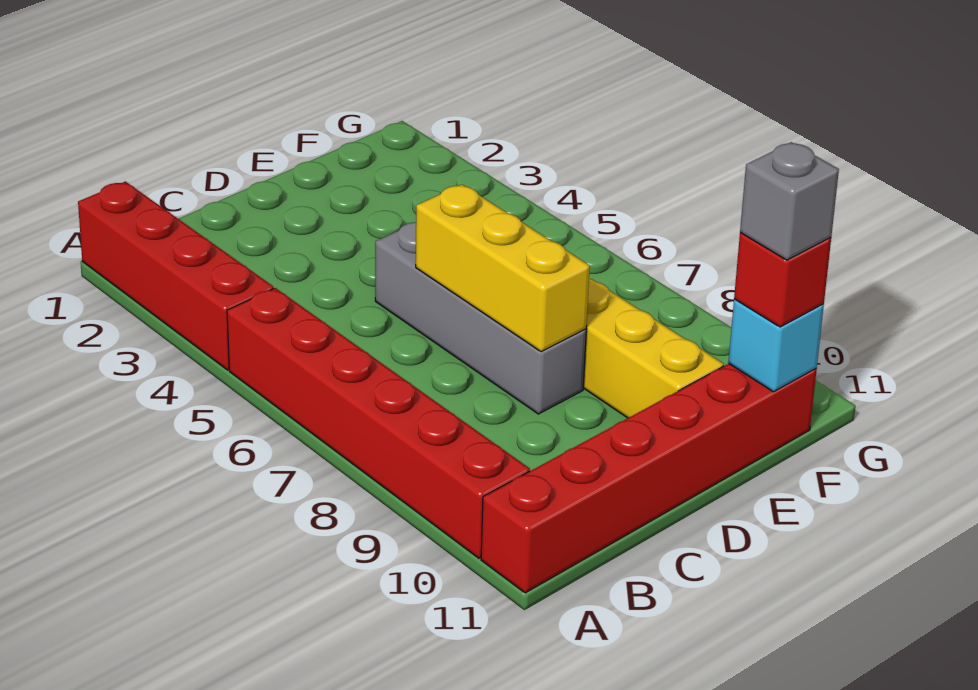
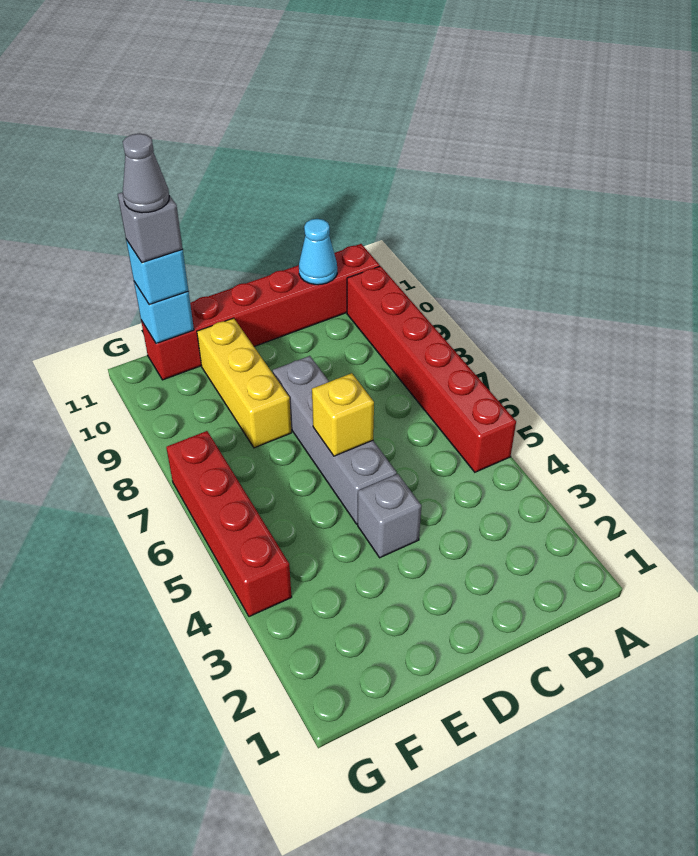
red 1x4 brick [78,181,273,370] -> red 1x4 brick moved to [166,431,292,617]
none -> cyan 1x1 cone [299,219,337,285]
none -> grey 1x1 brick [358,474,421,558]
yellow 1x3 brick [416,184,590,352] -> yellow 1x1 brick [312,373,374,456]
red 1x1 brick [734,233,831,327] -> cyan 1x1 brick [126,240,188,305]
none -> grey 1x1 cone [123,134,169,213]

